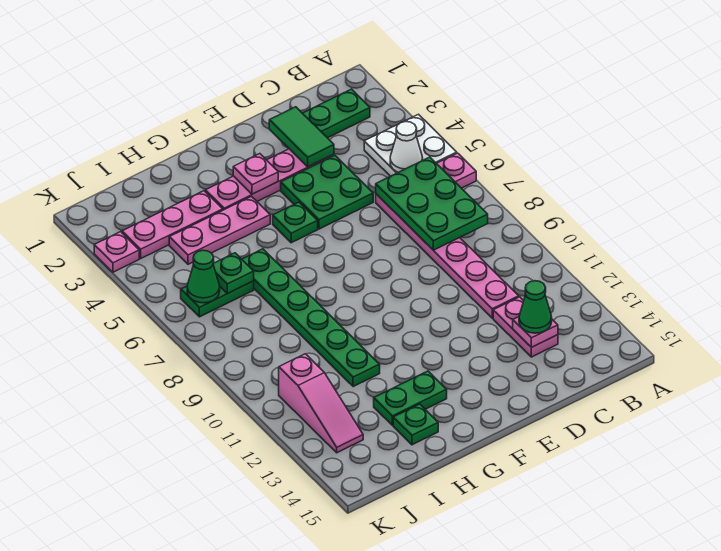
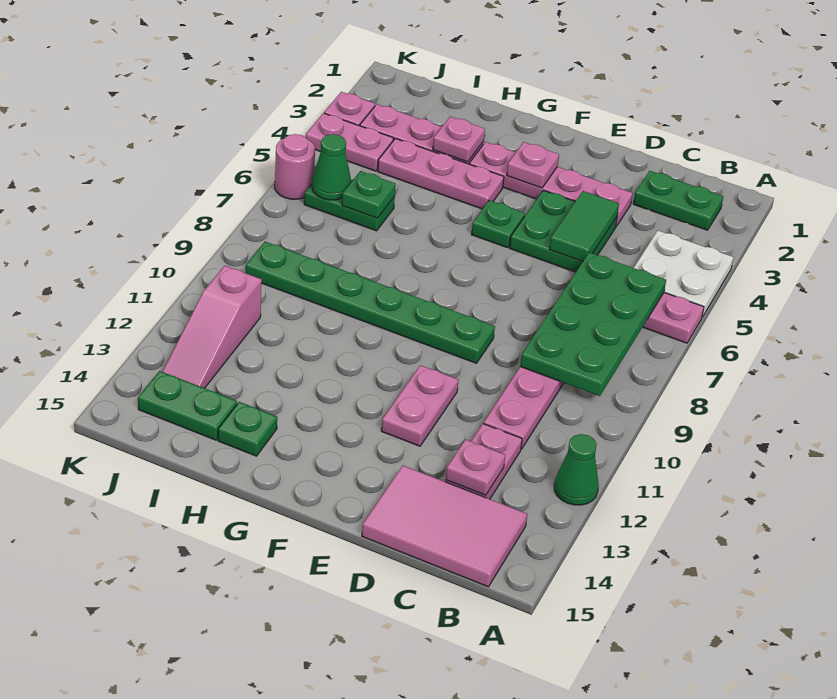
white 1x1 cone [390,122,423,172] -> none
green 2x3 plate [376,157,488,250] -> green 2x4 plate [520,252,666,396]
none -> pink 2x3 tile [362,466,527,587]
green 1x1 cone [519,281,552,333] -> green 1x1 cone moved to [554,434,599,505]
green 1x2 tile [269,107,334,167] -> green 1x2 tile moved to [549,191,619,261]
none -> pink 1x2 plate [381,365,459,446]
green 1x2 plate [374,371,447,425] -> green 1x2 plate moved to [138,371,237,440]
none -> pink 1x1 plate [433,117,485,162]
green 1x6 plate [242,249,380,387] -> green 1x6 plate turned to [246,242,495,363]
none -> pink 1x2 plate [306,113,394,171]
none -> pink 1x1 round brick [275,134,315,199]

